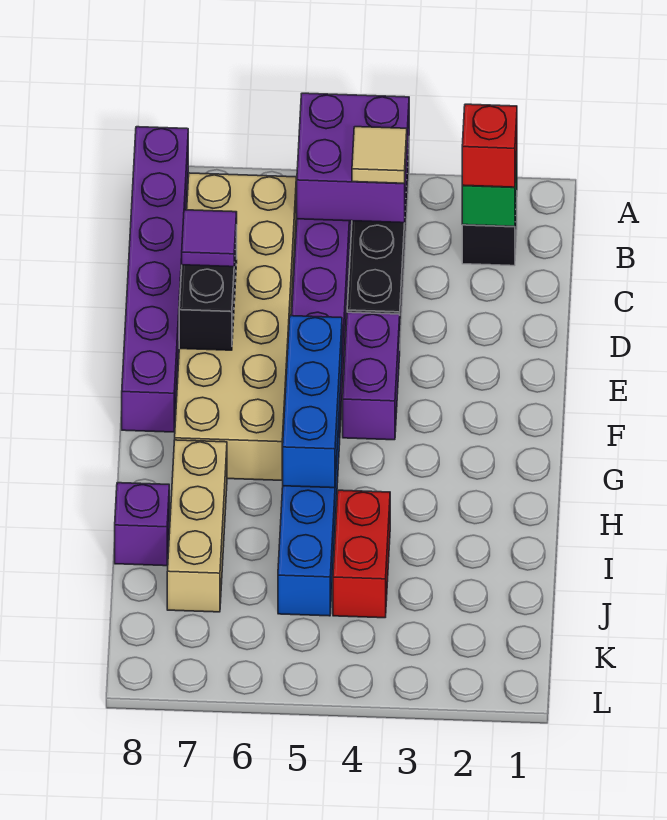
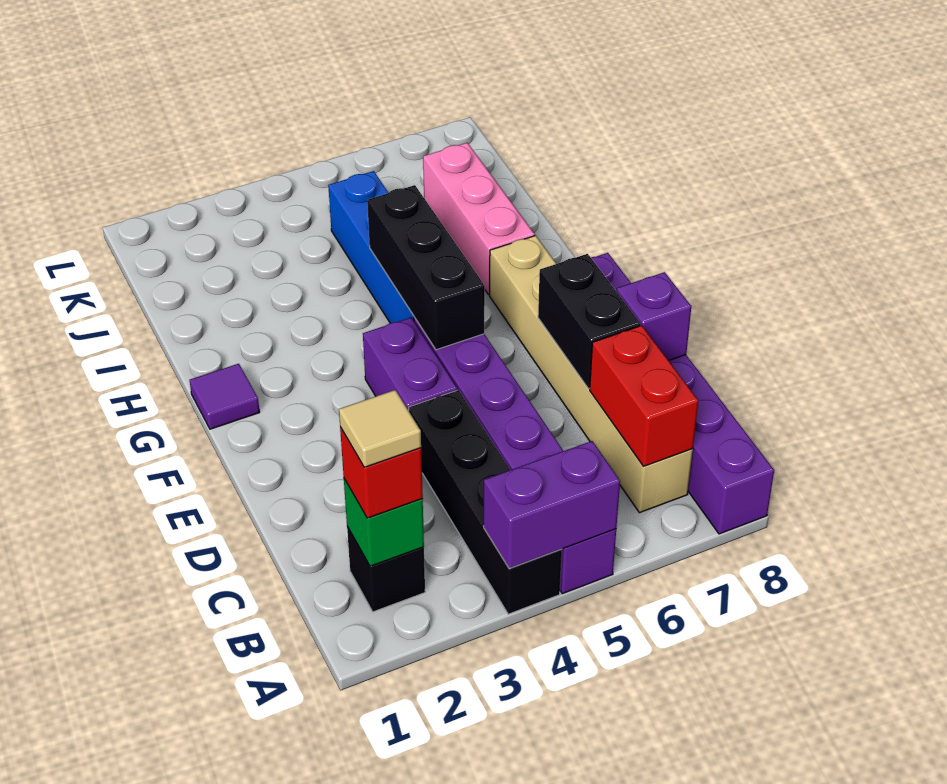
purple 2x2 brick [297,93,409,223] -> purple 1x2 brick [484,441,620,569]
tan 1x1 tile [352,127,407,183] -> tan 1x1 tile moved to [339,390,421,467]
tan 2x6 brick [175,173,296,480] -> tan 1x6 brick [490,236,693,513]
purple 1x1 tile [182,210,237,267] -> purple 1x1 tile moved to [190,364,260,429]
blue 1x3 brick [283,316,342,488] -> black 1x3 brick [367,185,485,350]
tan 1x3 brick [167,440,227,612] -> pink 1x3 brick [423,143,535,295]
red 1x2 brick [333,490,390,618] -> red 1x2 brick moved to [590,325,698,466]
purple 1x1 brick [115,483,169,566] -> purple 1x1 brick moved to [616,272,691,361]

